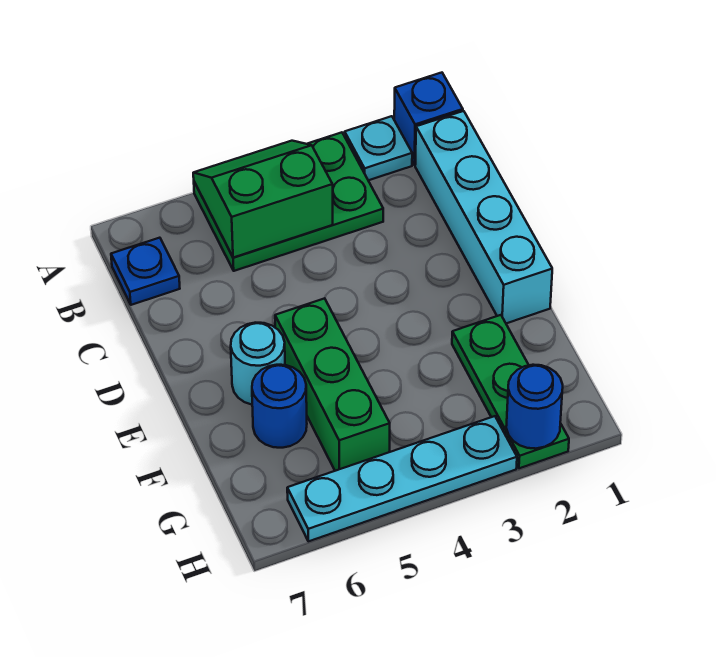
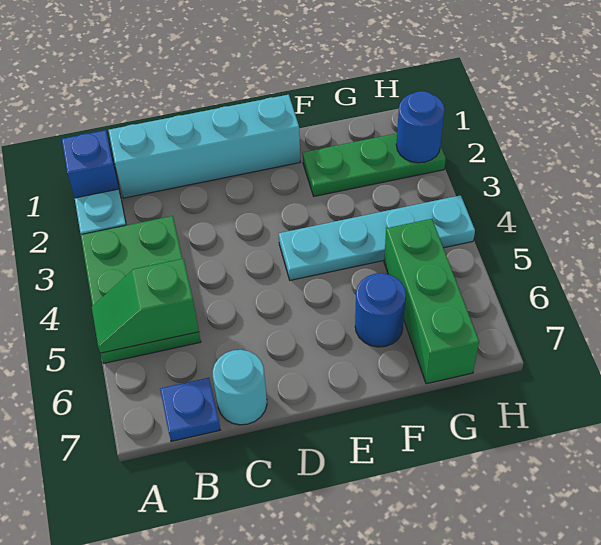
green 2x2 slope [193,141,333,258] -> green 1x2 slope [92,259,199,353]
green 1x3 brick [275,298,390,471] -> green 1x3 brick turned to [384,219,479,384]
cyan 1x1 round brick [231,323,285,405] -> cyan 1x1 round brick moved to [213,350,267,425]
cyan 1x4 plate [287,416,517,541] -> cyan 1x4 plate turned to [279,195,475,280]

